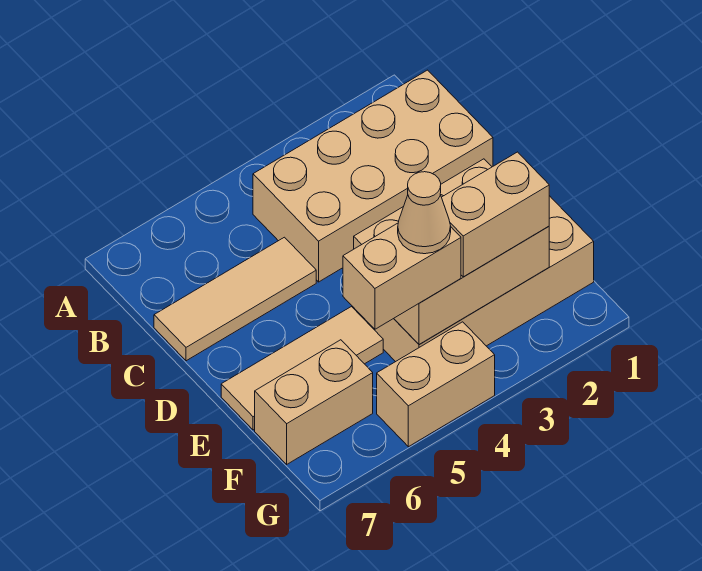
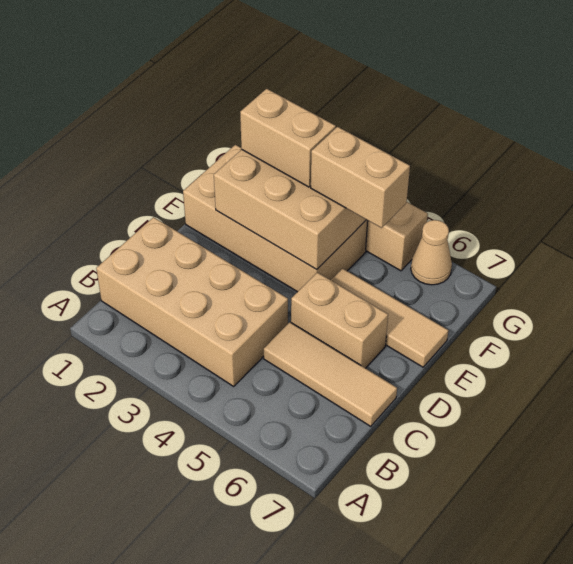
tan 1x1 cone [398,172,451,254] -> tan 1x1 cone moved to [411,220,452,285]
tan 1x2 brick [255,340,373,464] -> tan 1x2 brick moved to [291,272,388,368]

